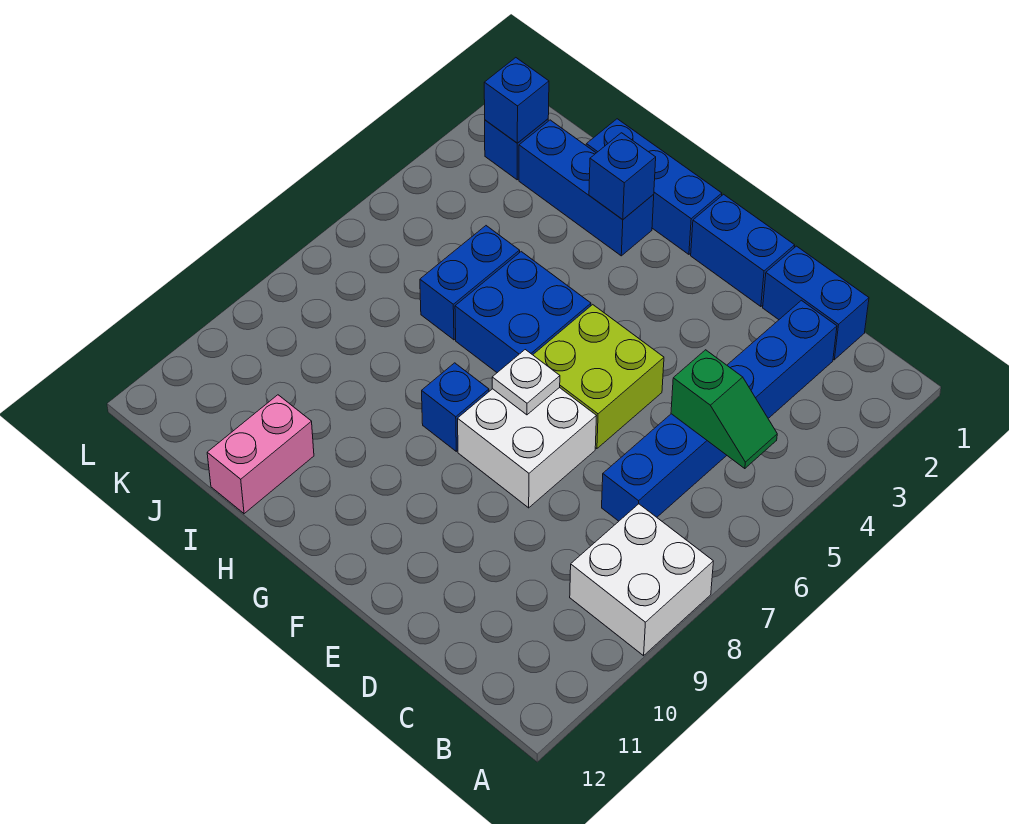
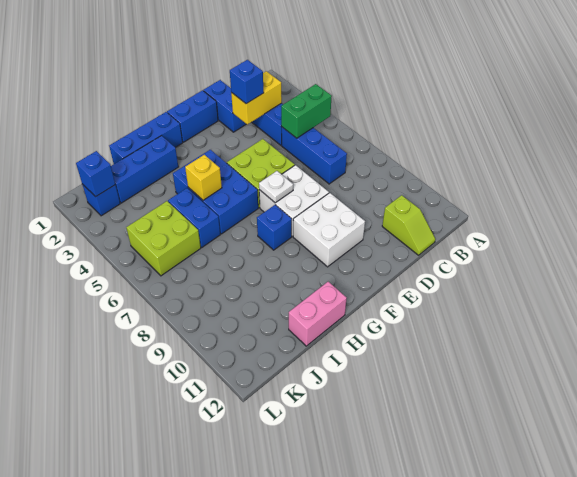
white 2x2 brick [570,504,713,656] -> white 2x2 brick moved to [293,193,365,267]
green 1x2 slope [671,350,777,469] -> green 1x2 brick [281,84,332,138]
blue 1x2 brick [763,246,869,360] -> blue 1x2 brick turned to [203,80,246,132]
none -> yellow 1x2 brick [231,71,282,124]
none -> lime 1x2 slope [382,195,435,255]
blue 2x2 brick [455,252,591,373] -> blue 2x3 brick [173,150,258,234]
blue 1x1 brick [589,133,656,219] -> blue 1x1 brick moved to [230,60,264,104]
none -> yellow 1x1 brick [185,155,222,200]
pink 1x2 brick [207,395,314,514] -> pink 1x2 brick turned to [289,282,347,346]
none -> lime 2x2 brick [126,201,201,276]

